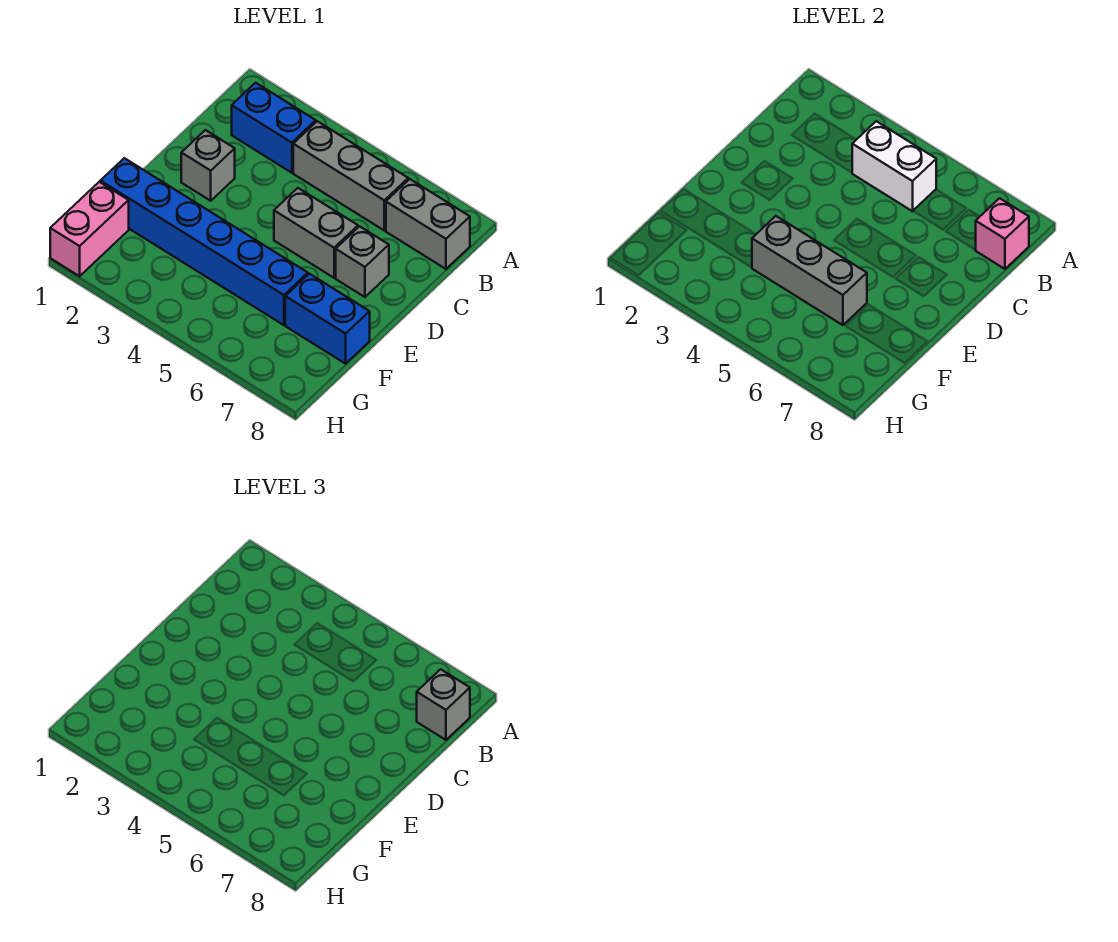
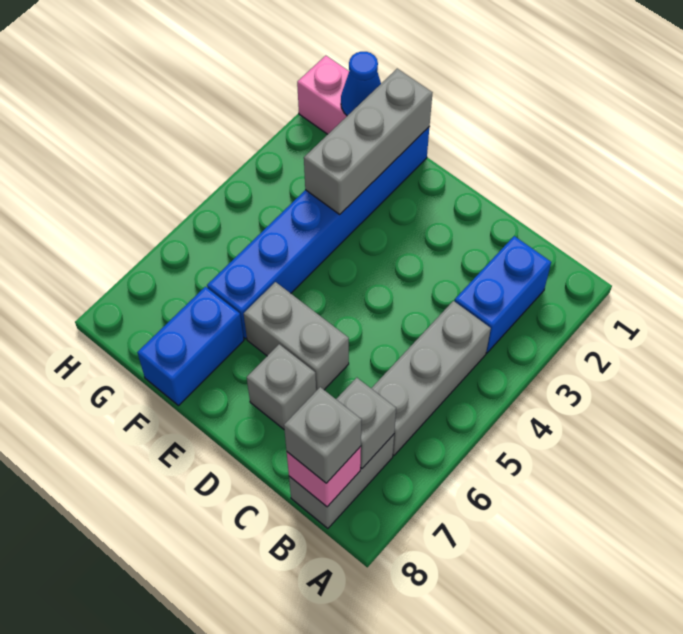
white 1x2 brick [852,121,936,211] -> none
grey 1x1 brick [181,130,235,201] -> grey 1x1 brick moved to [336,378,396,469]
grey 1x2 brick [274,188,358,278] -> grey 1x2 brick turned to [244,282,349,391]
grey 1x3 brick [752,216,867,325] -> grey 1x3 brick moved to [304,69,432,214]
none -> blue 1x1 cone [341,52,381,116]

